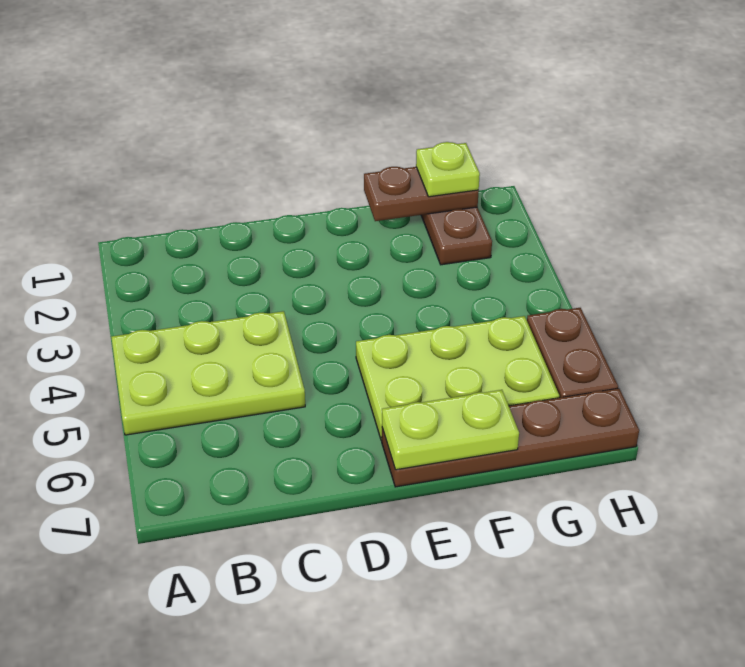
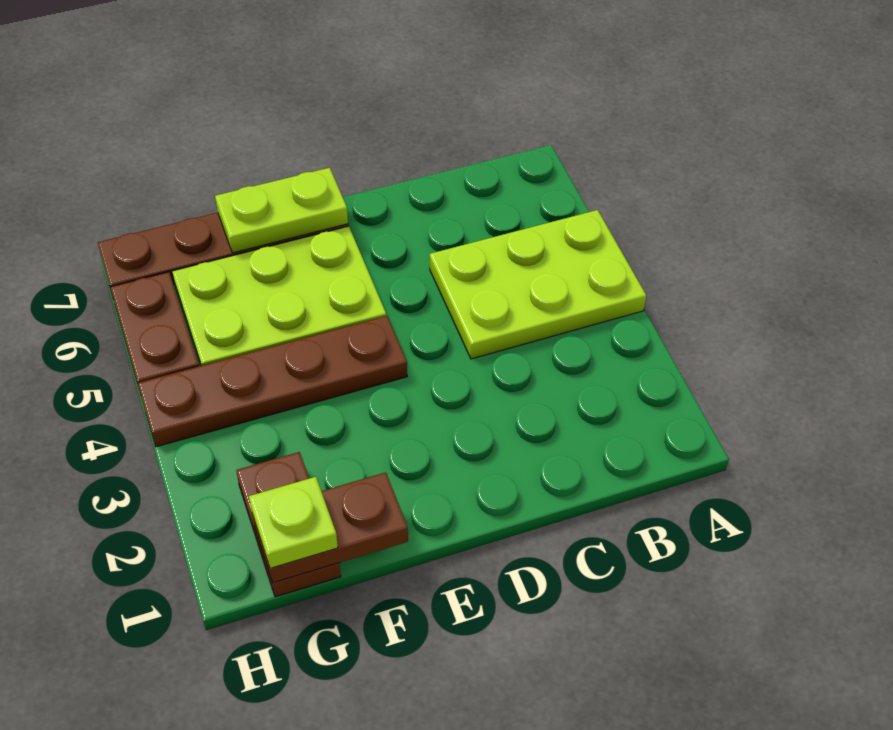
none -> brown 1x4 plate [138,316,407,447]

